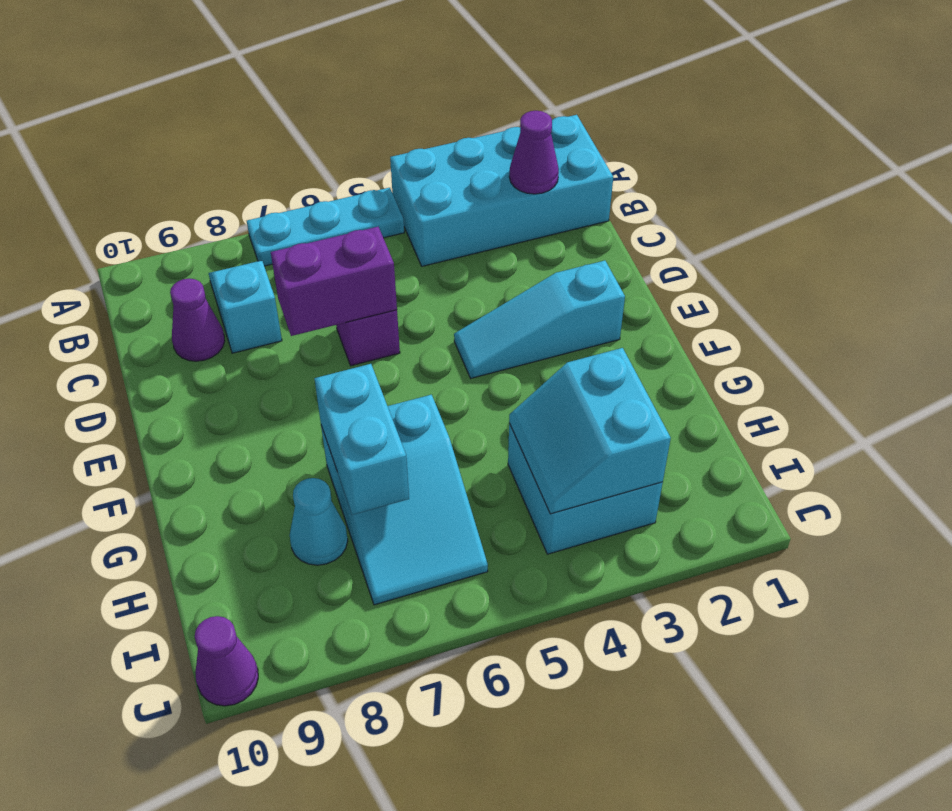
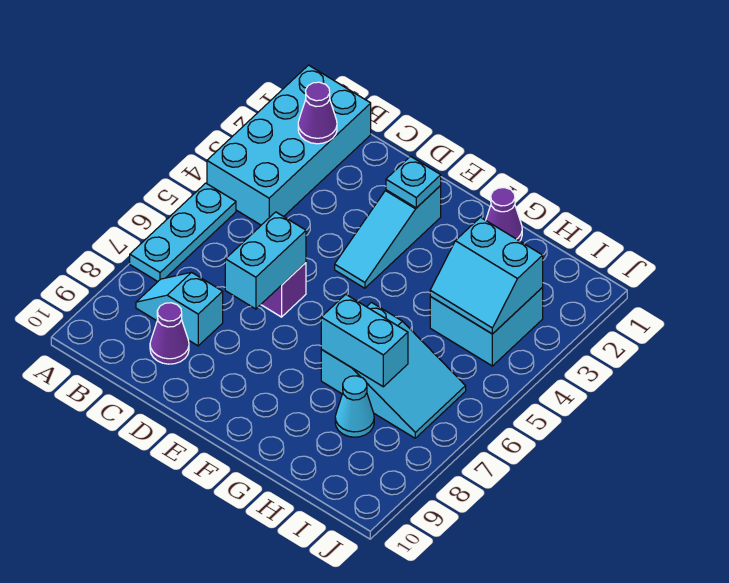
purple 1x2 brick [271,227,397,336] -> cyan 1x2 brick [225,212,306,309]
none -> cyan 1x1 plate [386,156,441,208]
purple 1x1 cone [195,616,258,706] -> purple 1x1 cone moved to [486,188,522,241]

